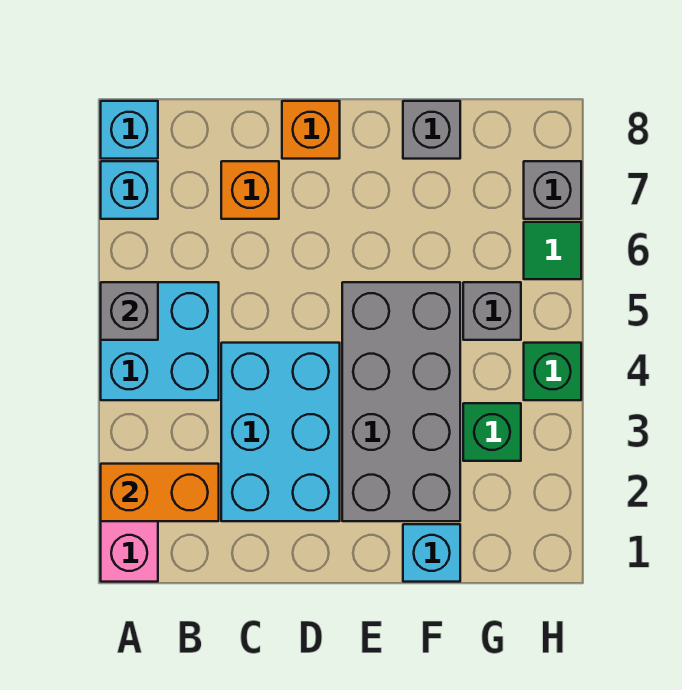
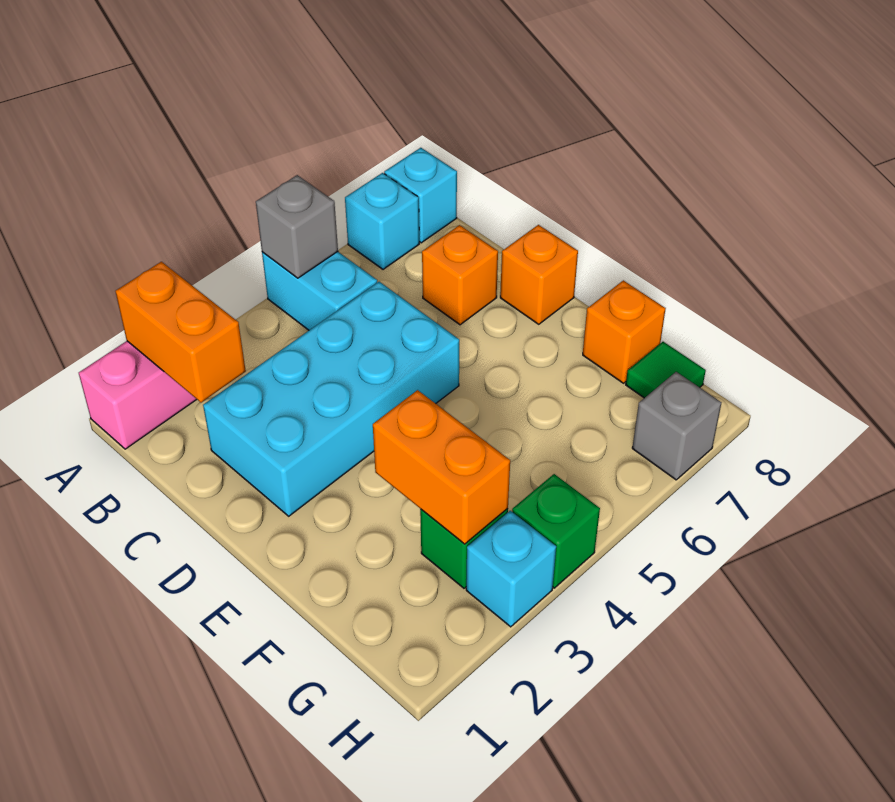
cyan 2x2 brick [101,282,219,400] -> cyan 1x2 brick [262,252,377,330]
cyan 2x3 brick [221,343,340,521] -> cyan 2x4 brick [203,282,459,516]
grey 2x4 brick [342,282,460,521] -> none
cyan 1x1 brick [403,524,460,582] -> cyan 1x1 brick moved to [466,511,556,627]
none -> orange 1x2 brick [373,390,510,544]
grey 1x1 brick [403,101,460,159] -> orange 1x1 brick [583,280,666,383]
grey 1x1 brick [463,282,521,340] -> none
green 1x1 tile [524,222,581,279] -> green 1x1 tile moved to [626,342,706,398]

